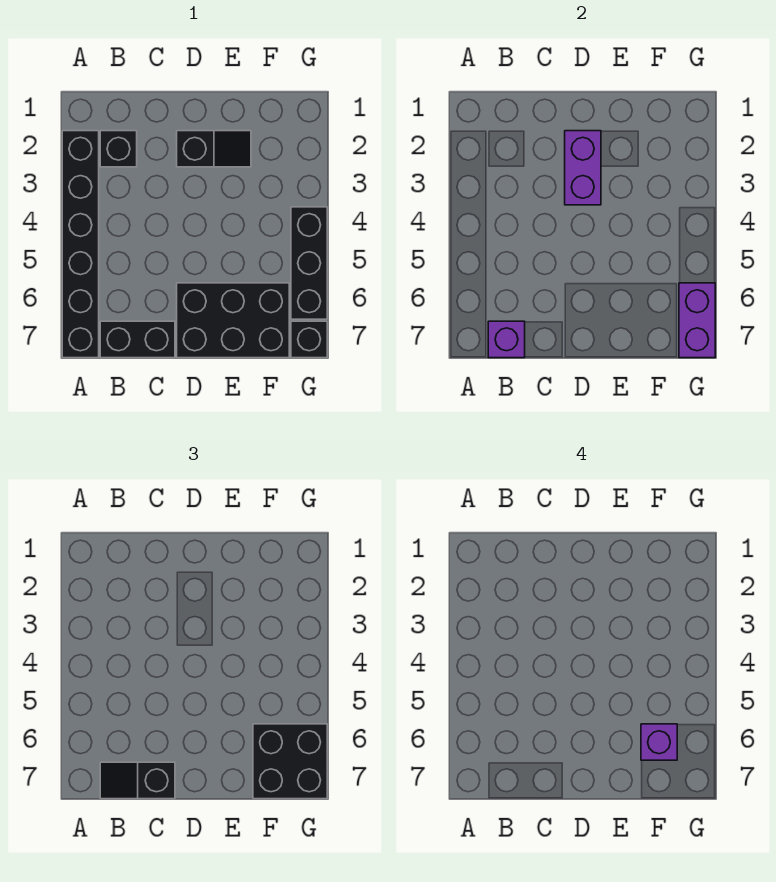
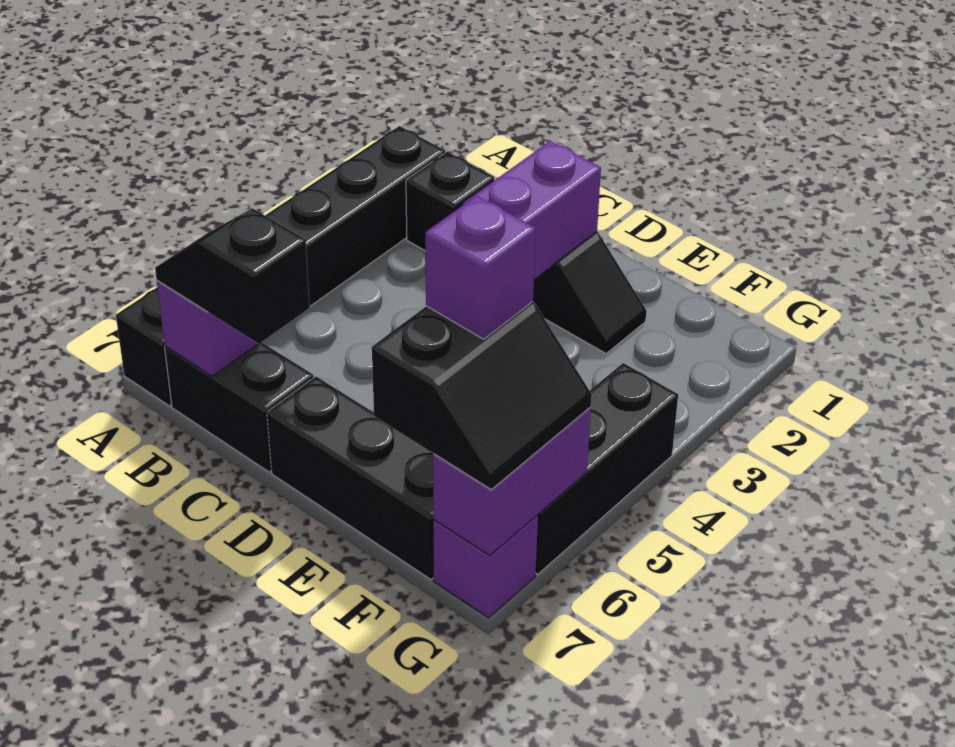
black 2x3 brick [177,283,289,358] -> black 1x3 brick [267,376,434,580]
black 2x2 brick [253,724,327,799] -> black 2x2 slope [372,302,592,489]
black 1x1 brick [291,321,327,358] -> purple 1x1 brick [433,515,538,618]

